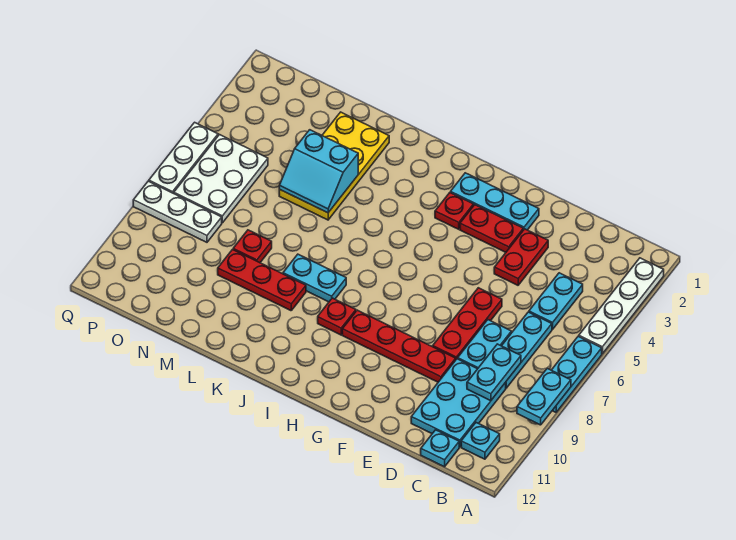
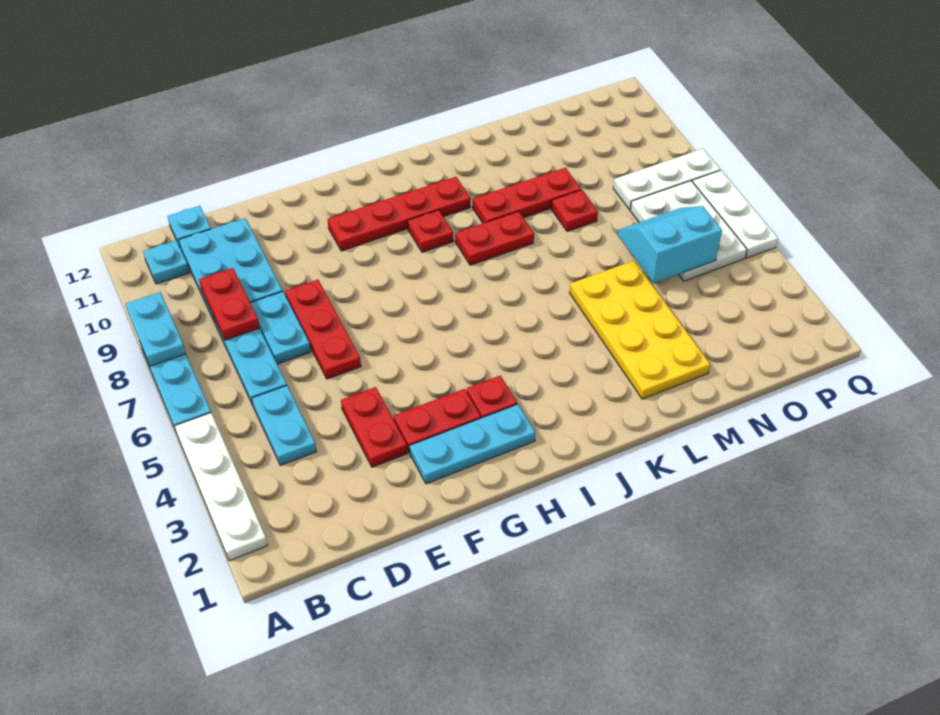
cyan 1x2 plate [467,344,521,401] -> red 1x2 plate [199,268,260,340]
red 1x4 plate [342,310,456,382] -> red 1x4 plate moved to [328,177,470,251]
cyan 1x2 plate [283,254,346,302] -> red 1x2 plate [455,211,534,265]
cyan 2x2 slope [279,130,358,213] -> cyan 2x2 slope moved to [618,206,722,283]

